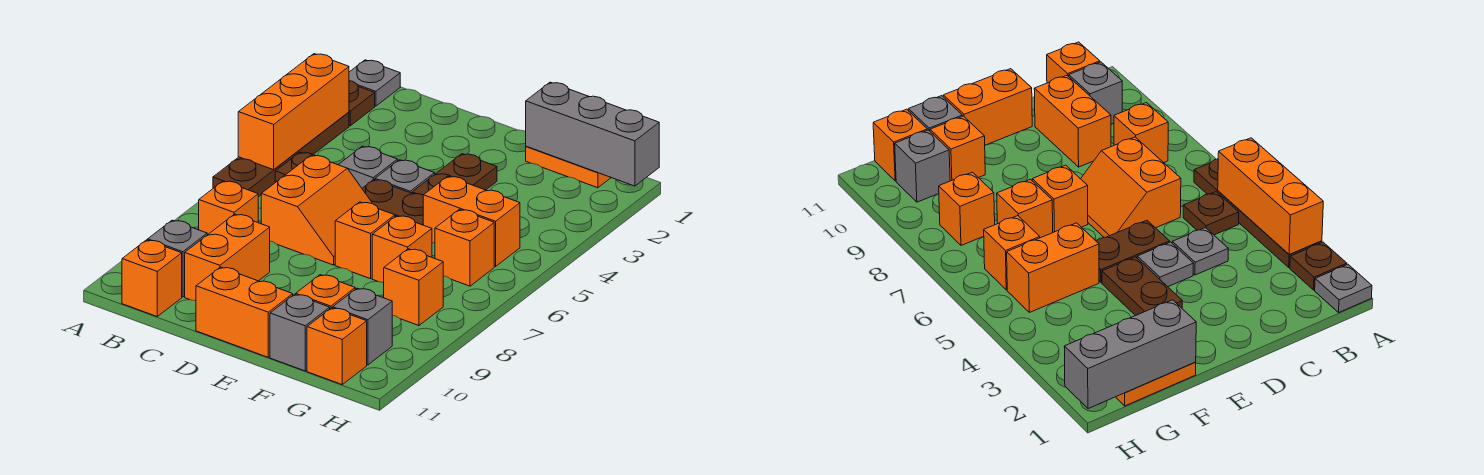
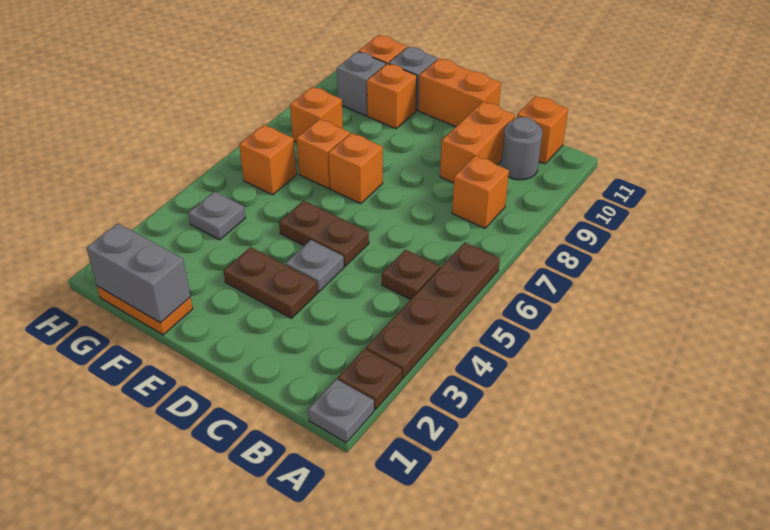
orange 1x3 brick [238,54,349,170] -> none
grey 1x1 brick [148,220,207,297] -> grey 1x1 round brick [501,117,542,180]
grey 1x1 plate [338,146,398,188] -> grey 1x1 plate moved to [188,192,245,240]
orange 2x2 slope [261,155,373,265] -> none
brown 1x2 plate [412,154,497,195] -> brown 1x2 plate turned to [224,247,318,318]
grey 1x3 brick [526,82,659,186] -> grey 1x2 brick [86,223,190,323]
orange 1x2 brick [423,176,520,266] -> none

